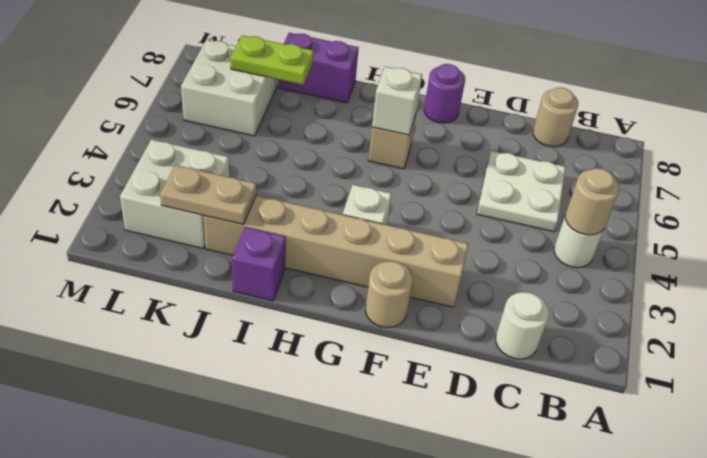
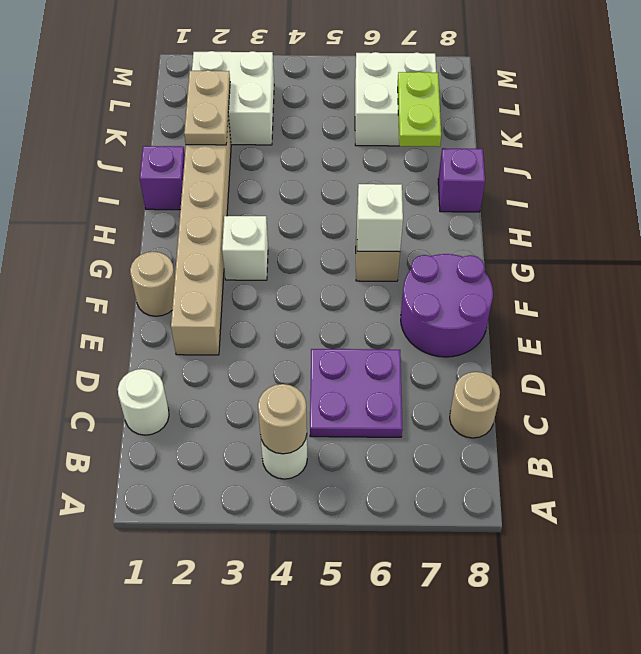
white 2x2 plate [477,151,566,232] -> purple 2x2 plate [310,349,402,437]
purple 1x1 round brick [424,64,465,123] -> purple 2x2 round brick [401,254,493,357]
purple 1x2 brick [278,33,359,103] -> purple 1x1 brick [438,148,485,212]

